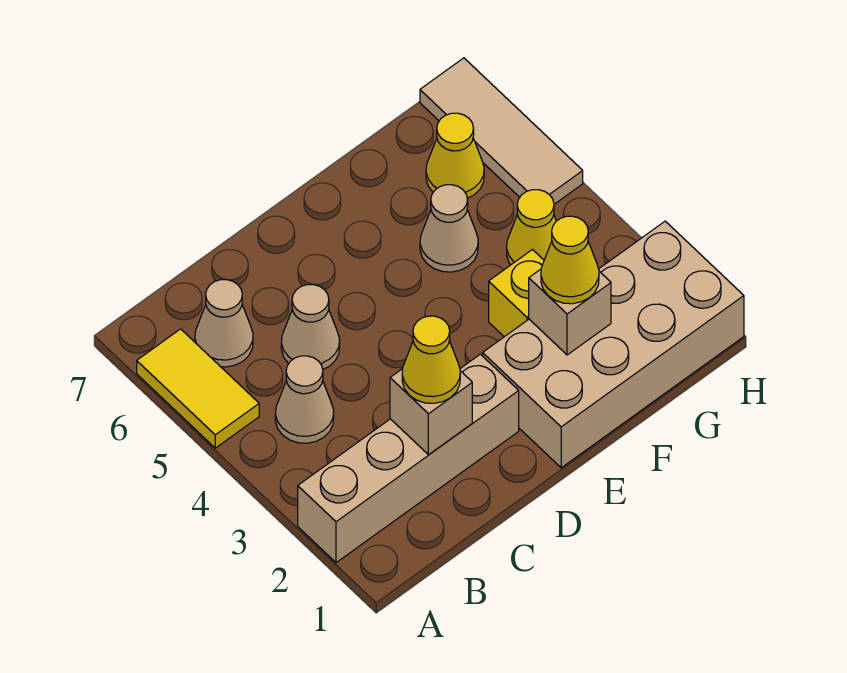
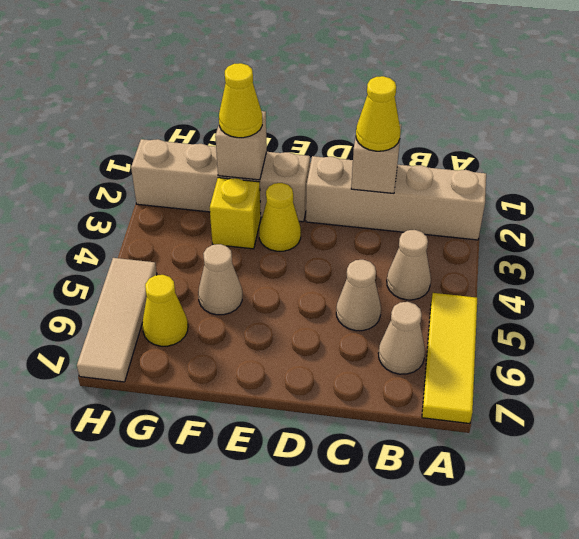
yellow 1x2 tile [137,329,259,448] -> yellow 1x3 tile [422,293,477,424]
tan 2x4 brick [483,221,744,468] -> tan 1x4 brick [131,139,310,222]
yellow 1x1 cone [507,190,556,265] -> yellow 1x1 cone moved to [259,183,301,251]

